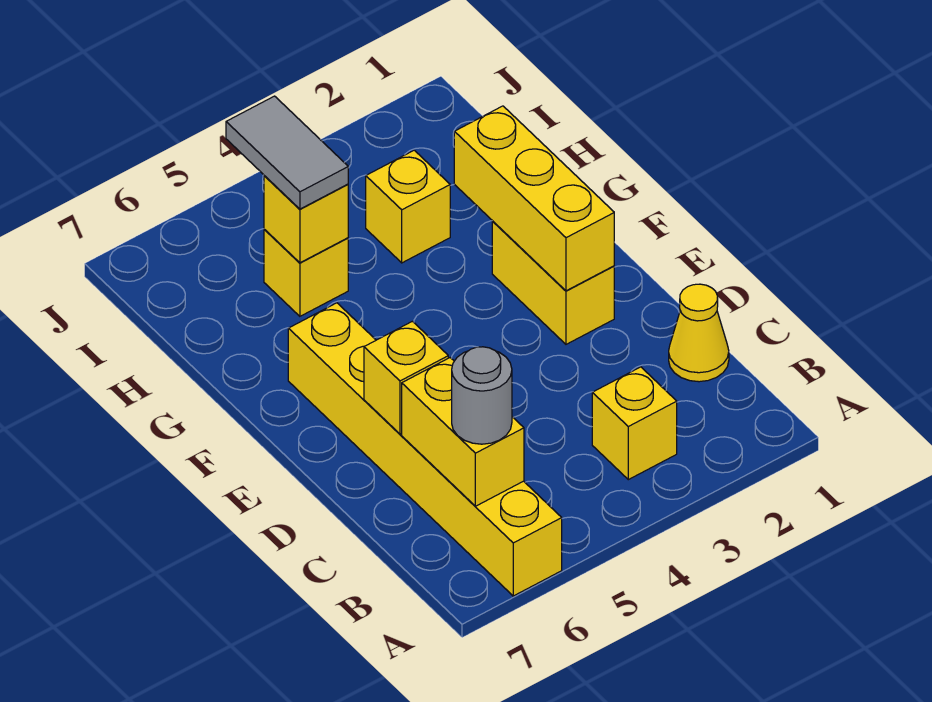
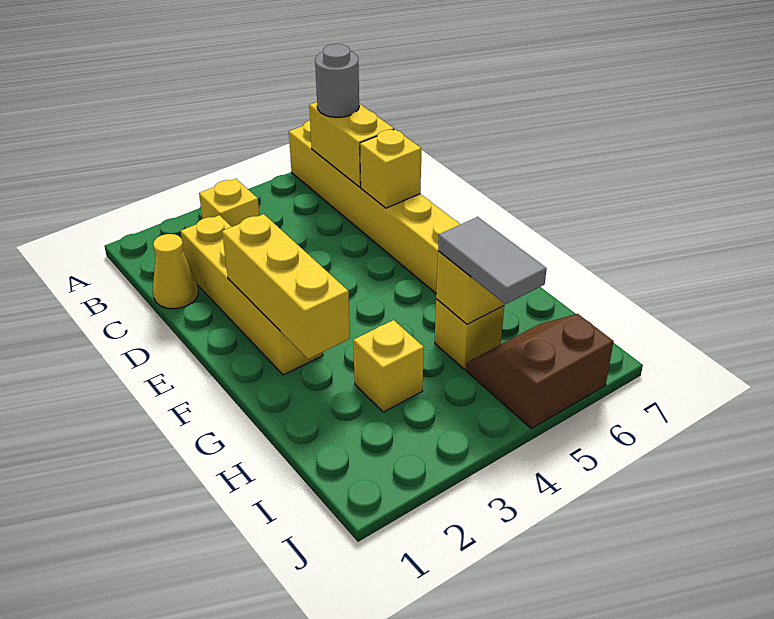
yellow 1x2 brick [492,221,614,344] -> yellow 1x4 brick [181,215,323,375]
none -> brown 2x2 slope [466,314,614,429]

